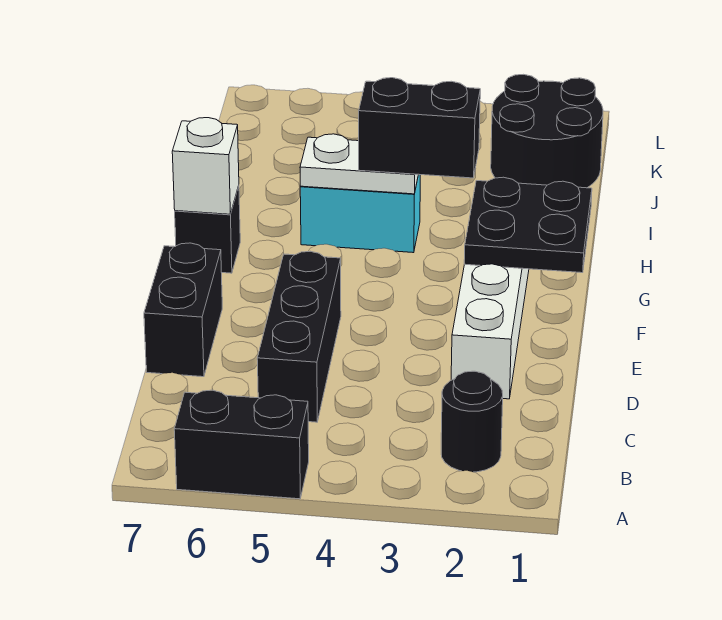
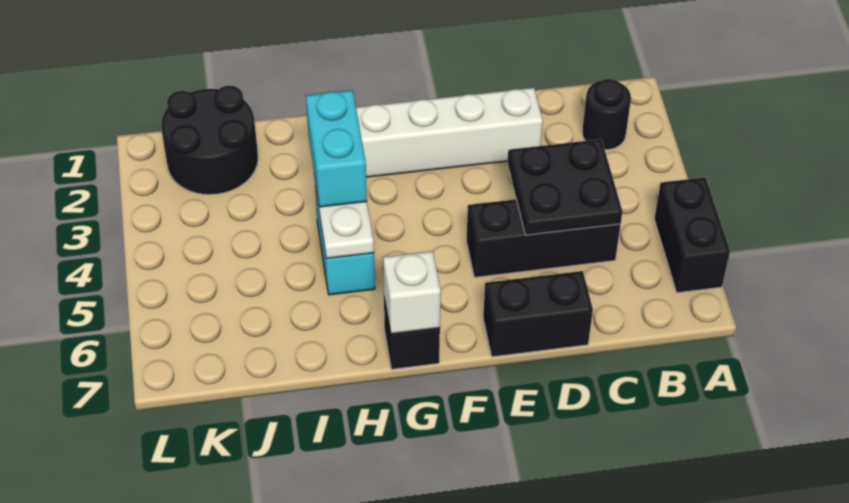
black 2x2 plate [464,177,592,273] -> black 2x2 plate moved to [508,139,622,235]
black 1x2 brick [359,78,480,178] -> cyan 1x2 brick [306,90,367,207]

